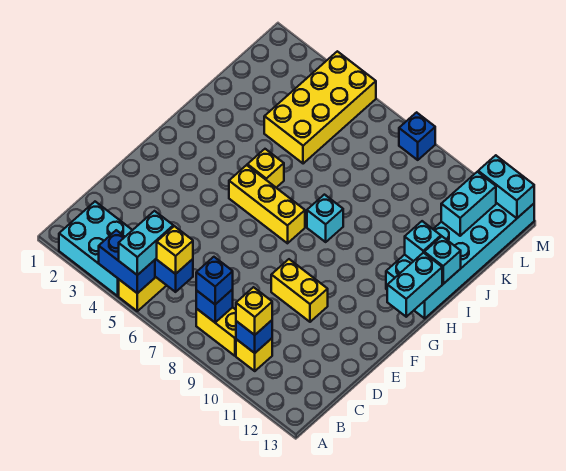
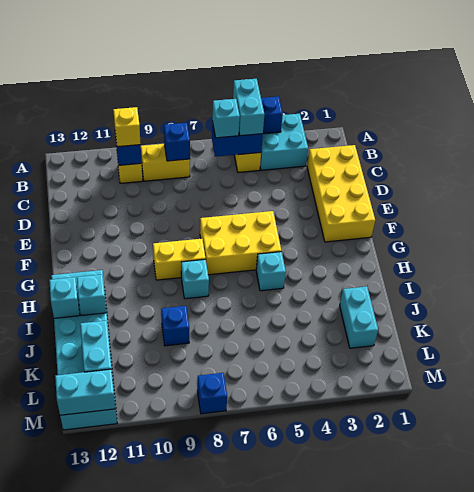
cyan 2x3 brick [59,202,132,296] -> cyan 2x2 brick [260,114,308,170]
yellow 1x1 brick [157,226,193,274] -> cyan 1x1 brick [212,99,240,138]
blue 1x1 brick [196,257,233,304] -> blue 1x1 brick moved to [161,306,189,346]
yellow 1x2 brick [271,259,328,322] -> yellow 1x2 brick moved to [153,239,206,280]
yellow 1x3 brick [229,165,305,243] -> yellow 2x3 brick [200,211,281,275]
cyan 1x2 brick [387,253,442,317] -> cyan 1x2 brick moved to [340,286,378,348]
yellow 1x1 brick [247,149,284,188] -> cyan 1x1 brick [256,252,286,291]
yellow 2x4 brick [264,51,376,164] -> yellow 2x4 brick moved to [307,145,375,242]

